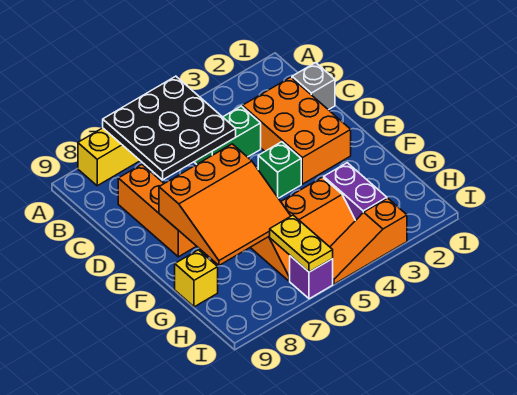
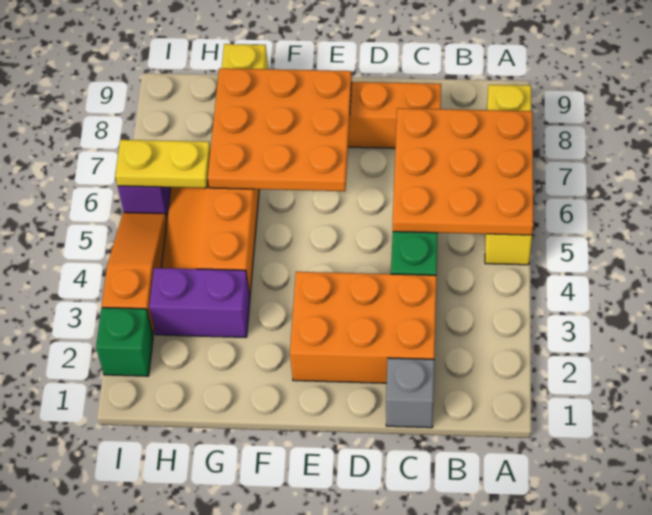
black 3x3 plate [103,76,236,180] -> orange 3x3 plate [393,108,533,235]
green 1x1 brick [258,142,301,198] -> green 1x1 brick moved to [96,308,153,376]
orange 3x3 slope [159,144,291,265] -> orange 3x3 plate [208,68,352,191]

